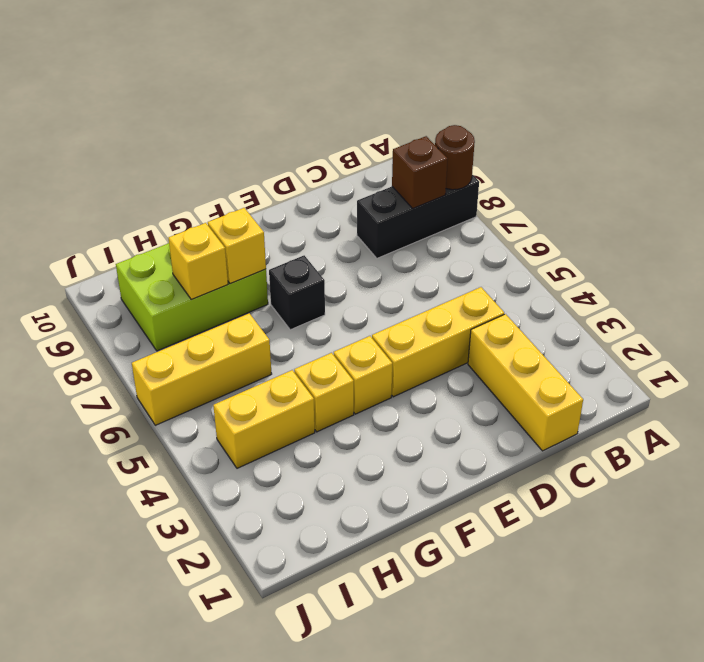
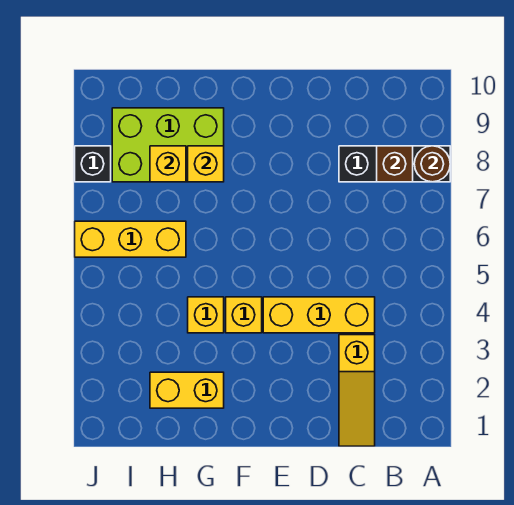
yellow 1x3 brick [468,314,583,451] -> yellow 1x3 slope [339,335,375,446]
black 1x1 brick [269,255,325,330] -> black 1x1 brick moved to [75,146,111,182]
yellow 1x2 brick [213,370,315,468] -> yellow 1x2 brick moved to [150,372,224,408]

